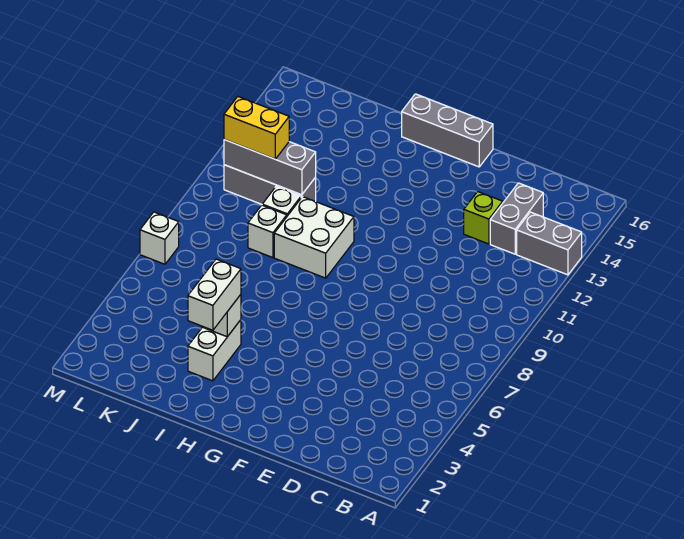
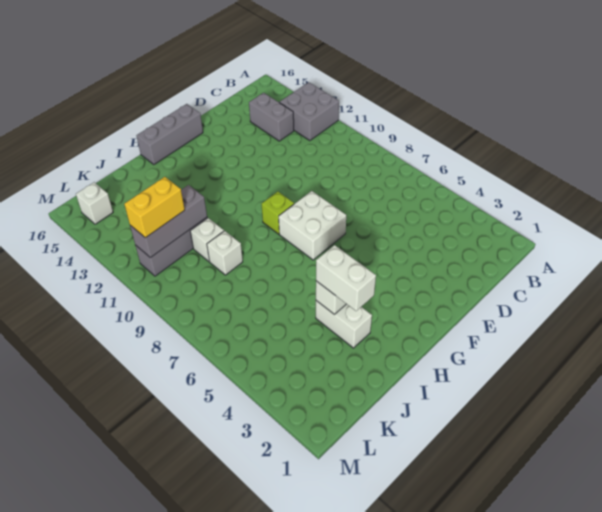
grey 1x2 brick [517,212,582,275] -> grey 2x2 brick [279,82,339,141]
lime 1x1 brick [464,192,503,244] -> lime 1x1 brick moved to [262,192,294,234]
white 2x2 brick [274,197,354,278] -> white 2x2 brick moved to [279,191,346,260]
white 1x1 brick [140,212,179,264] -> white 1x1 brick moved to [76,182,113,224]

